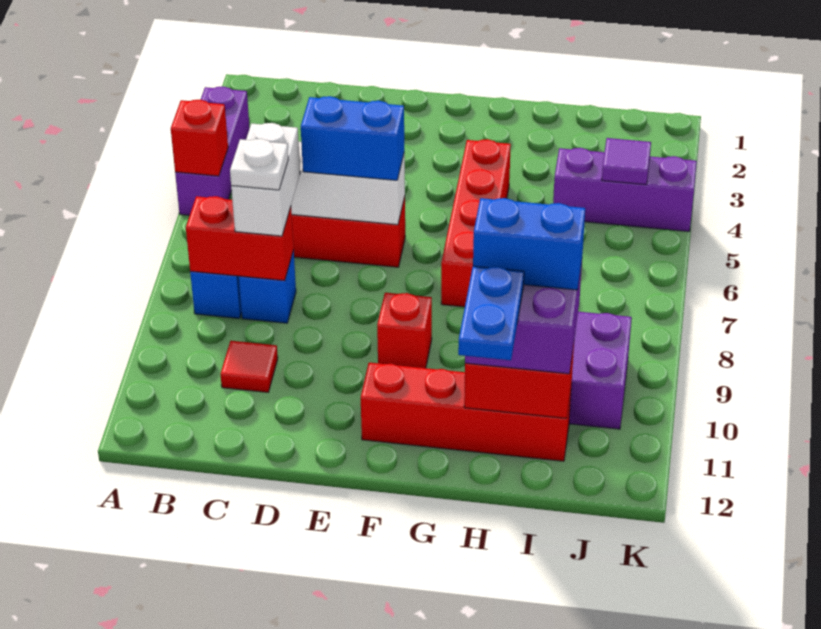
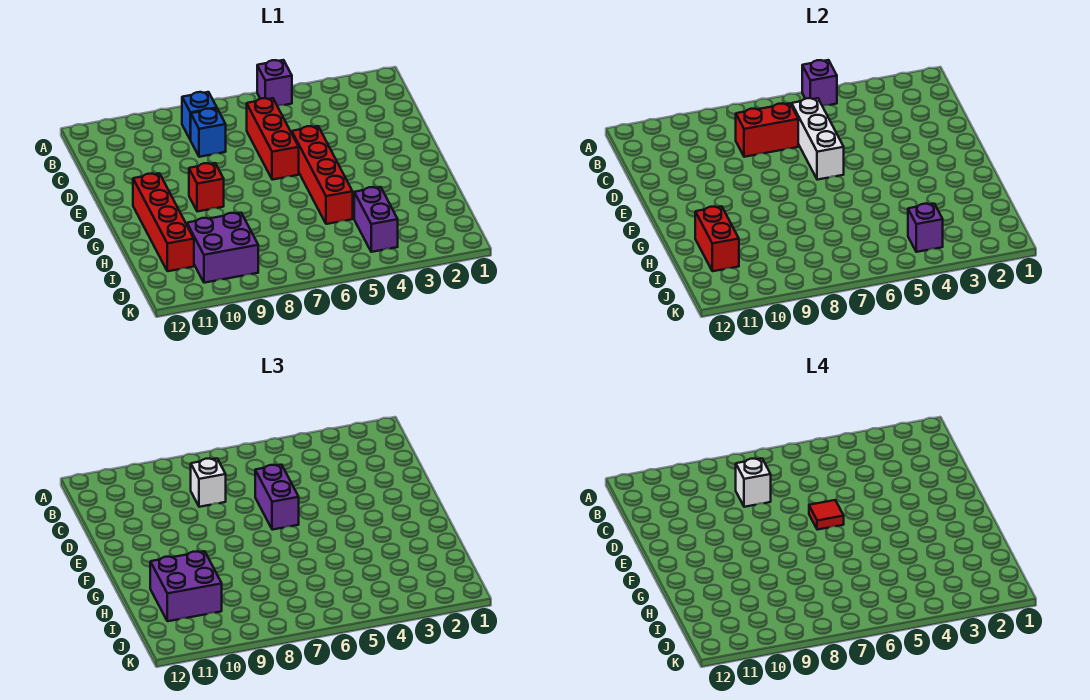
purple 1x3 brick [175,86,250,215] -> purple 1x1 brick [257,60,292,106]
red 1x1 brick [171,100,228,176] -> purple 1x1 brick [802,60,837,106]
red 1x2 brick [186,196,294,280] -> red 1x2 brick turned to [736,103,798,157]
white 1x2 brick [231,123,300,236] -> white 1x1 brick [191,459,226,507]
white 1x1 plate [230,139,288,190] -> white 1x1 brick [736,459,771,507]
red 1x1 tile [220,341,278,392] -> red 1x1 tile moved to [809,500,844,530]
blue 1x2 brick [301,96,404,180] -> purple 1x2 brick [255,465,299,530]
red 1x4 brick [441,139,511,307] -> red 1x4 brick turned to [292,126,353,224]
blue 1x2 brick [473,198,585,290] -> none
blue 1x2 plate [458,266,524,360] -> none
purple 1x3 brick [553,148,697,232] -> purple 1x2 brick [354,187,398,252]
purple 1x1 tile [602,138,651,185] -> purple 1x1 brick [908,204,943,252]

